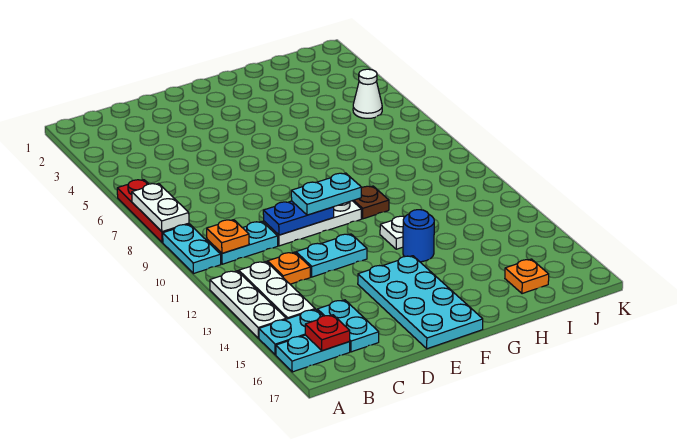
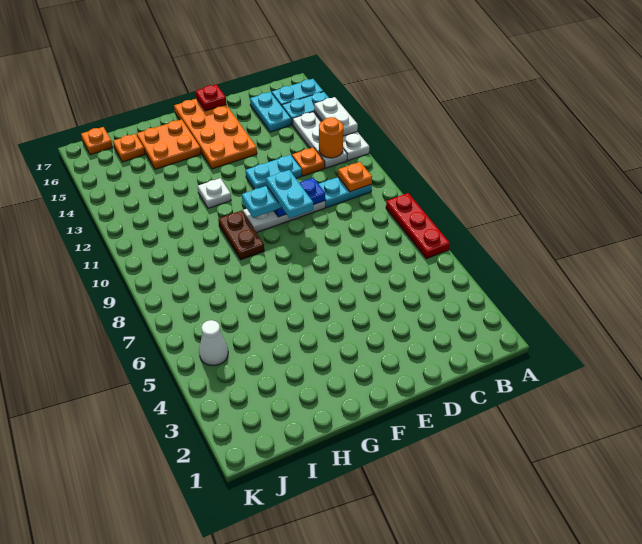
white 1x2 plate [132,183,189,232] -> white 1x2 plate moved to [314,97,358,136]
cyan 1x2 plate [163,224,221,274] -> cyan 1x2 plate moved to [266,170,313,218]
none -> orange 1x1 round brick [319,117,343,158]
red 1x1 plate [305,315,350,351] -> red 1x1 plate moved to [196,85,226,111]
cyan 2x4 plate [358,256,483,349] -> orange 2x4 plate [174,99,257,169]
brown 1x1 plate [353,186,389,219] -> brown 1x2 plate [218,210,264,260]
blue 1x1 round brick [403,210,434,262] -> none
none -> orange 2x2 plate [137,119,201,169]
none -> orange 1x1 plate [81,127,113,155]

